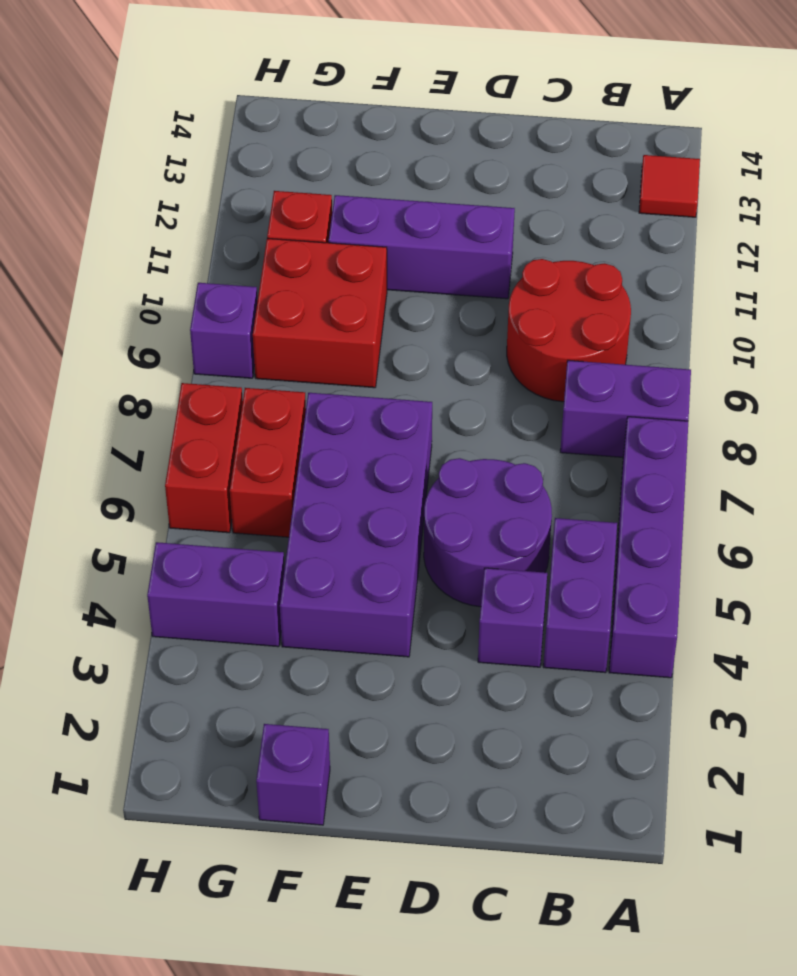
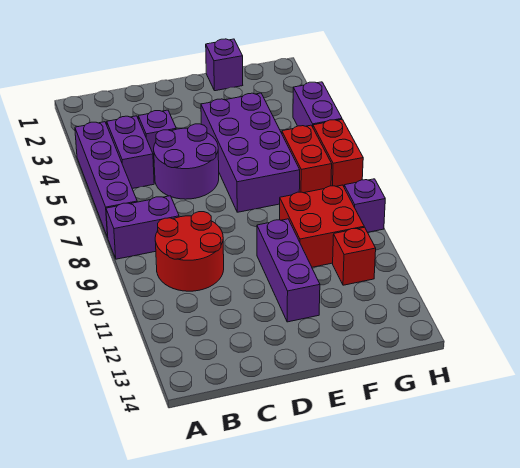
red 1x1 tile [639,155,700,217] -> none
purple 1x3 brick [329,195,515,299] -> purple 1x3 brick turned to [257,219,320,322]
purple 1x2 brick [147,542,285,647] -> purple 1x2 brick turned to [293,82,342,127]

